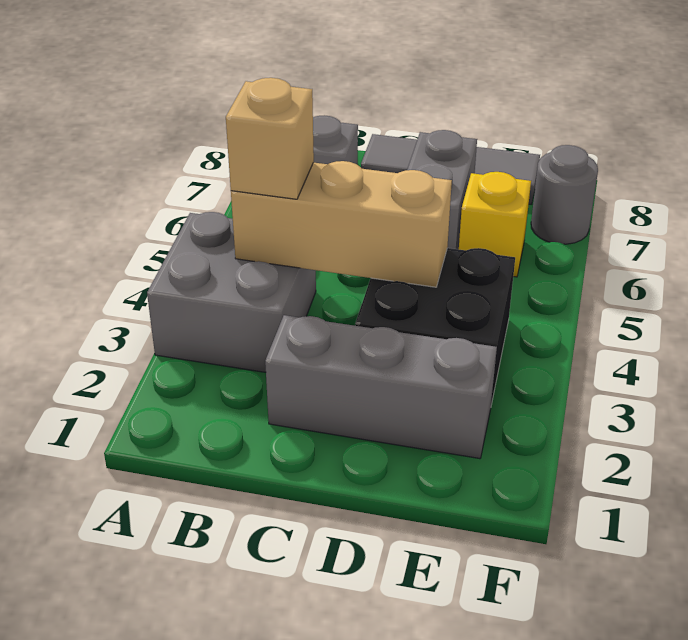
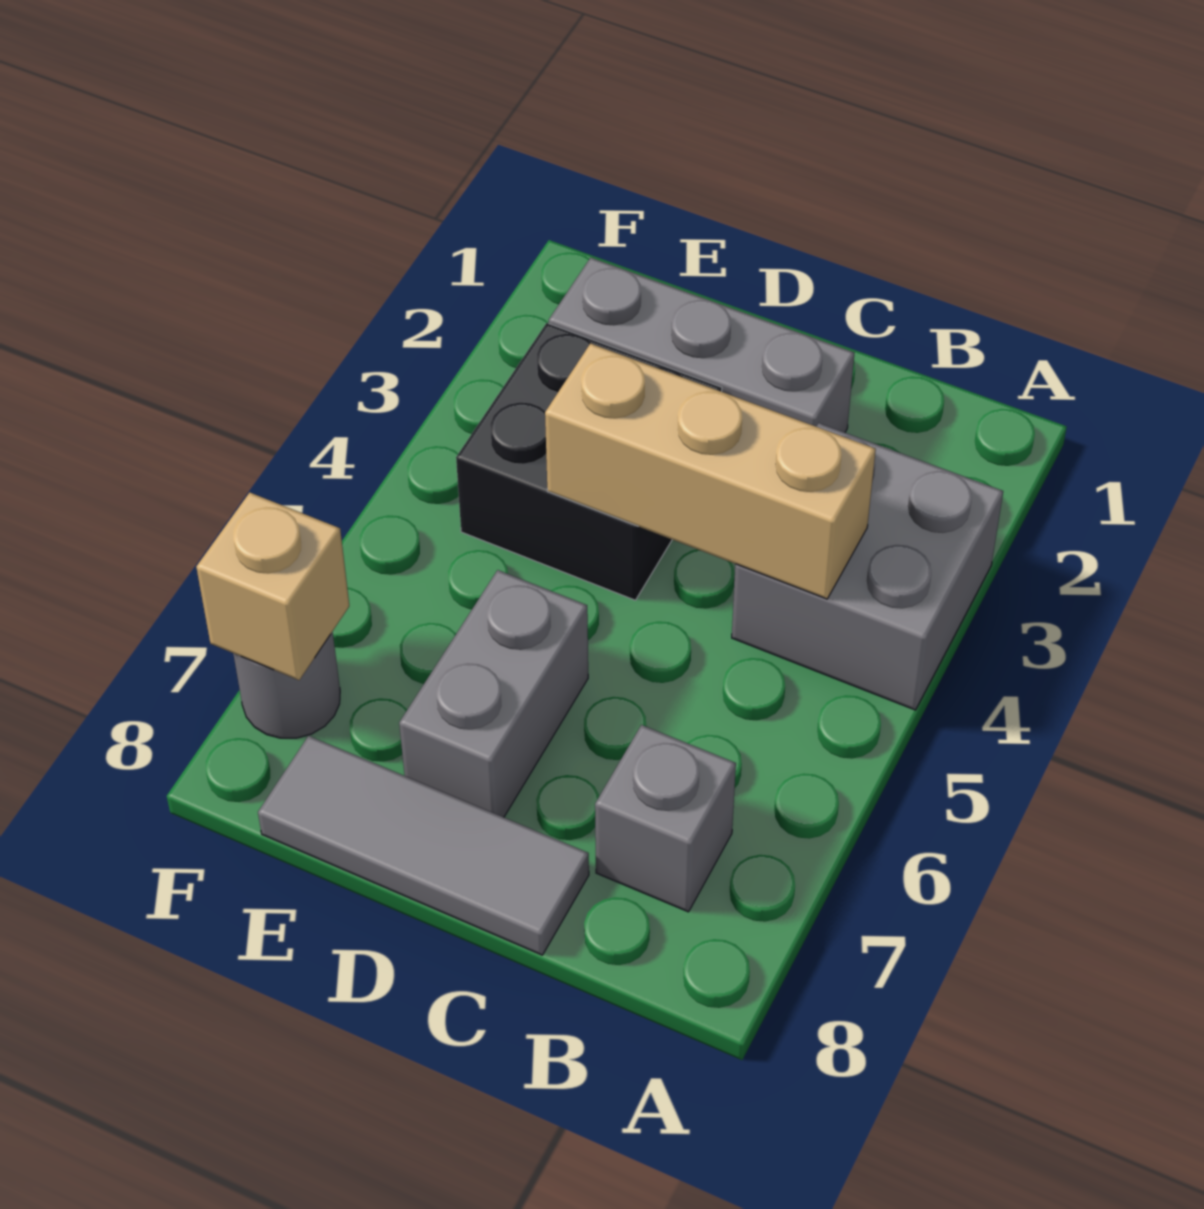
tan 1x1 brick [226,78,314,199] -> tan 1x1 brick moved to [196,492,349,680]
yellow 1x1 brick [459,172,531,277] -> none

